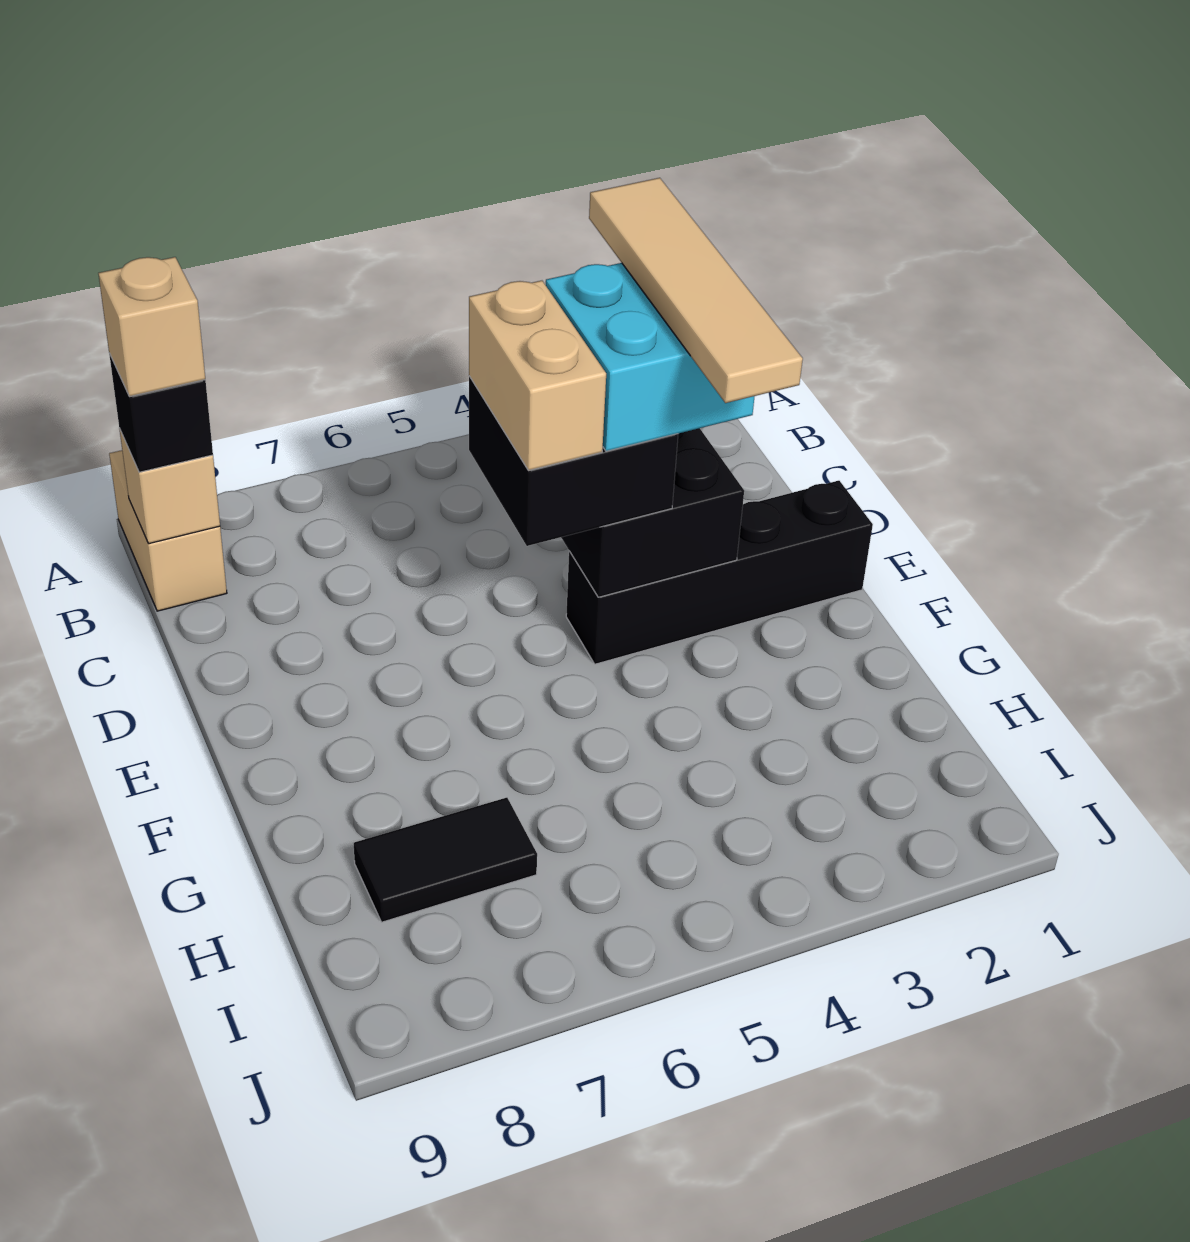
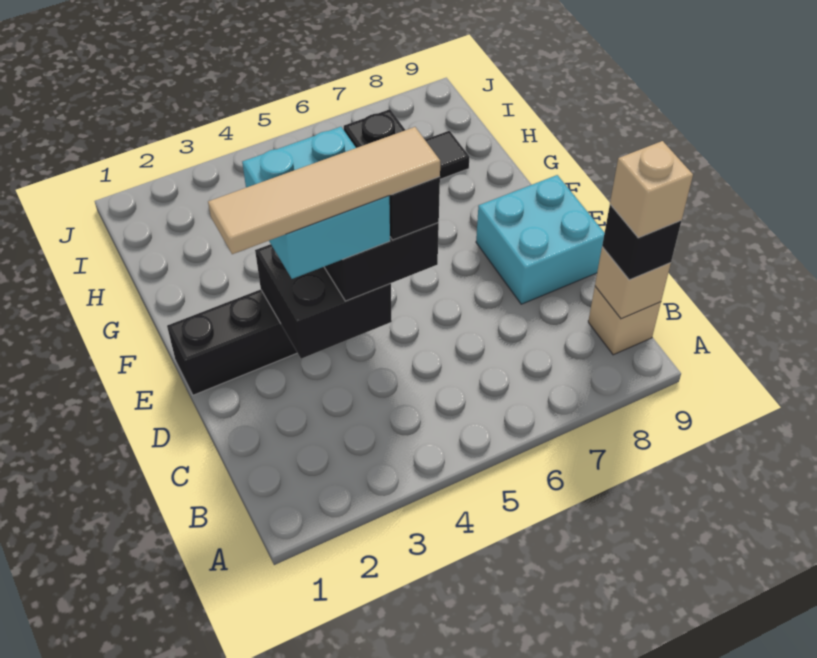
tan 1x2 brick [109,450,227,611] -> tan 1x1 brick [588,286,661,355]
tan 1x4 tile [589,178,803,403] -> tan 1x4 tile turned to [208,127,440,254]
tan 1x2 brick [469,281,606,471] -> black 1x2 brick [344,109,440,240]
none -> cyan 2x2 brick [476,175,604,304]

